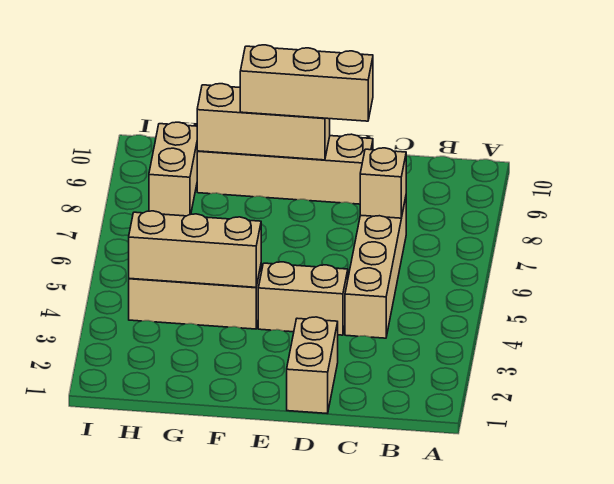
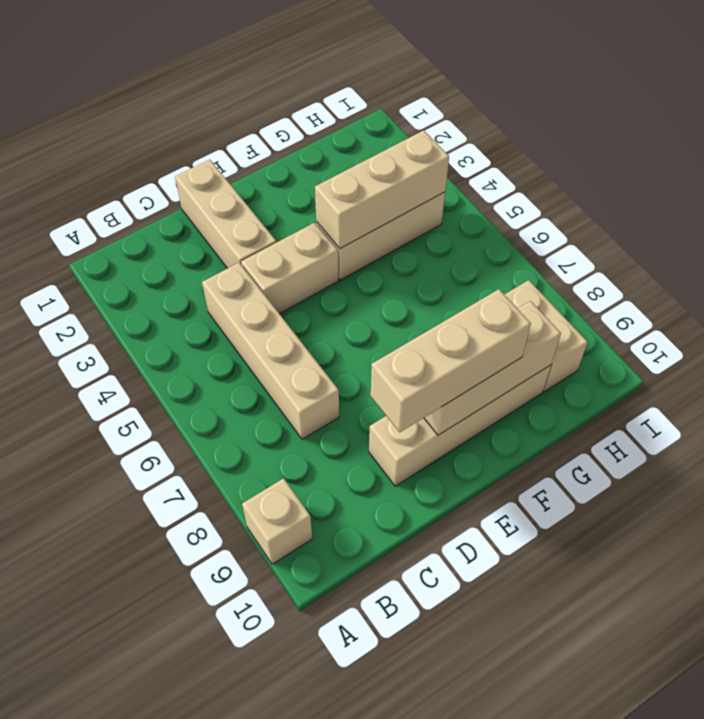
tan 1x1 brick [360,148,406,218] -> tan 1x1 brick moved to [242,478,312,564]
tan 1x2 brick [287,317,338,414] -> tan 1x3 brick [175,160,276,268]

